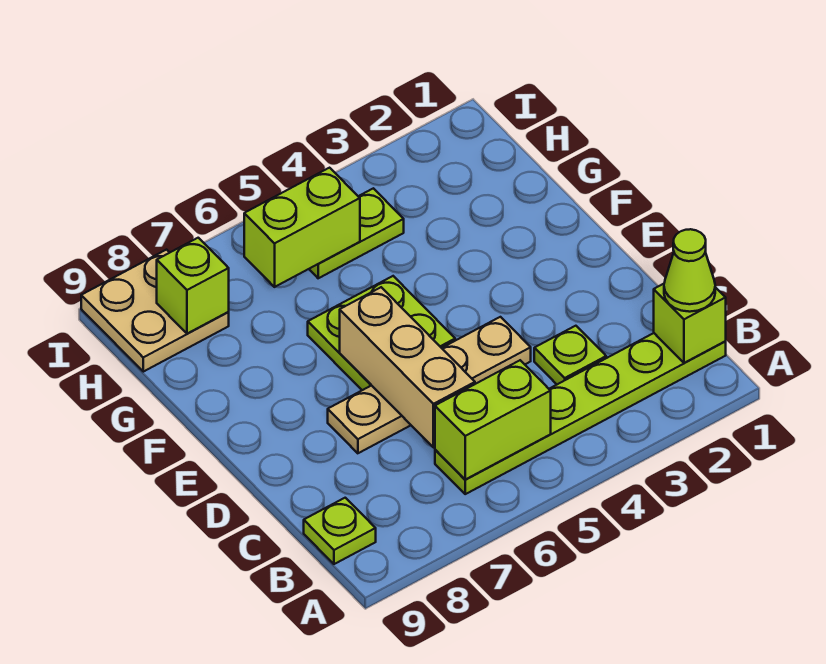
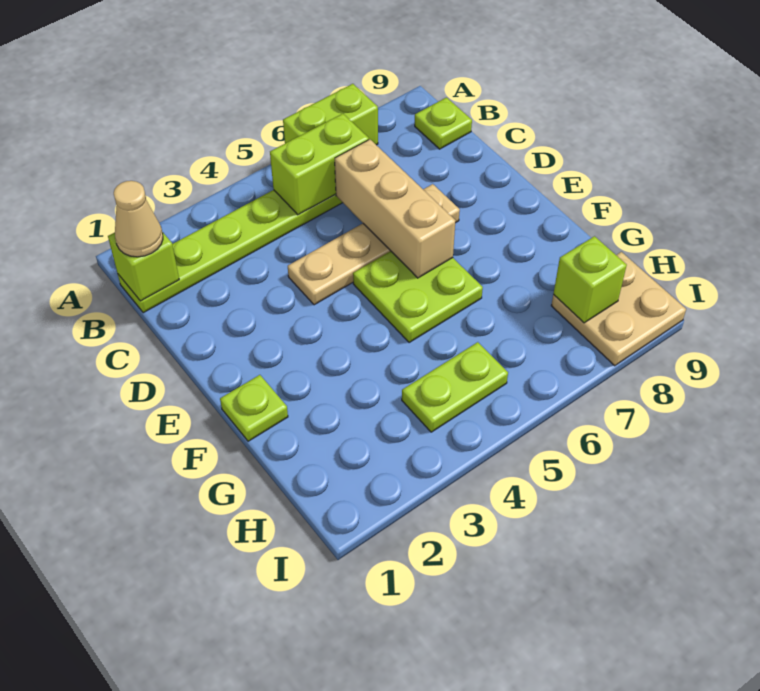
lime 1x1 cone [664,229,715,312] -> tan 1x1 cone [114,181,163,257]
lime 1x1 plate [534,326,606,384] -> lime 1x1 plate moved to [220,375,288,441]
lime 1x2 brick [244,168,360,287] -> lime 1x2 brick moved to [283,84,378,145]

